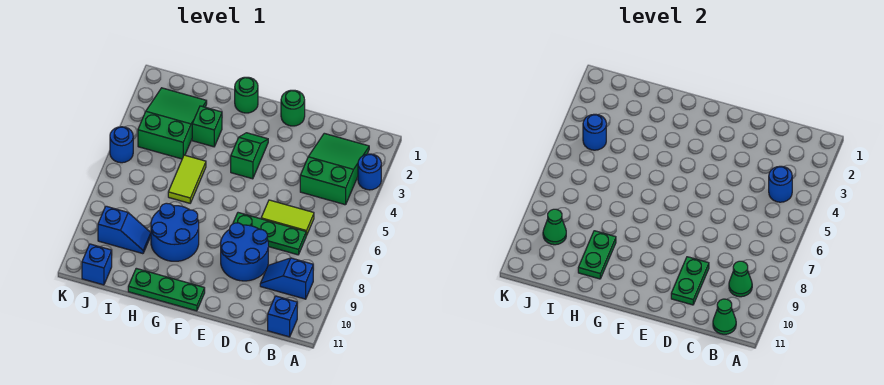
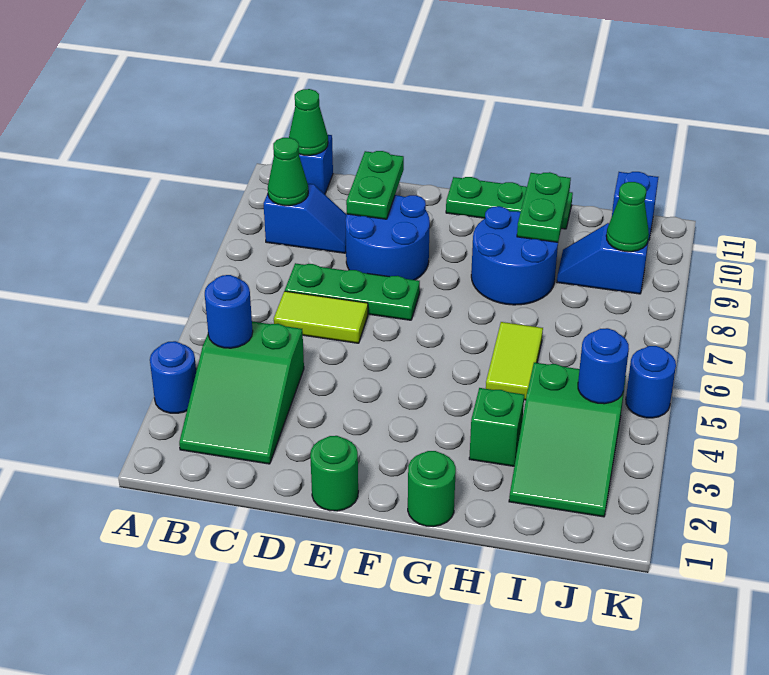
green 1x2 slope [231,133,268,179] -> none

